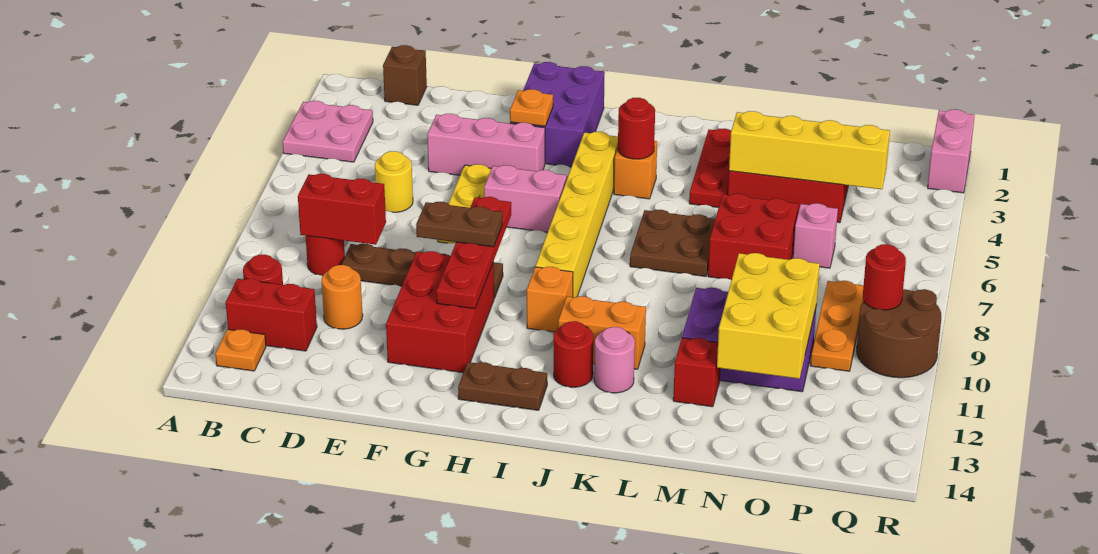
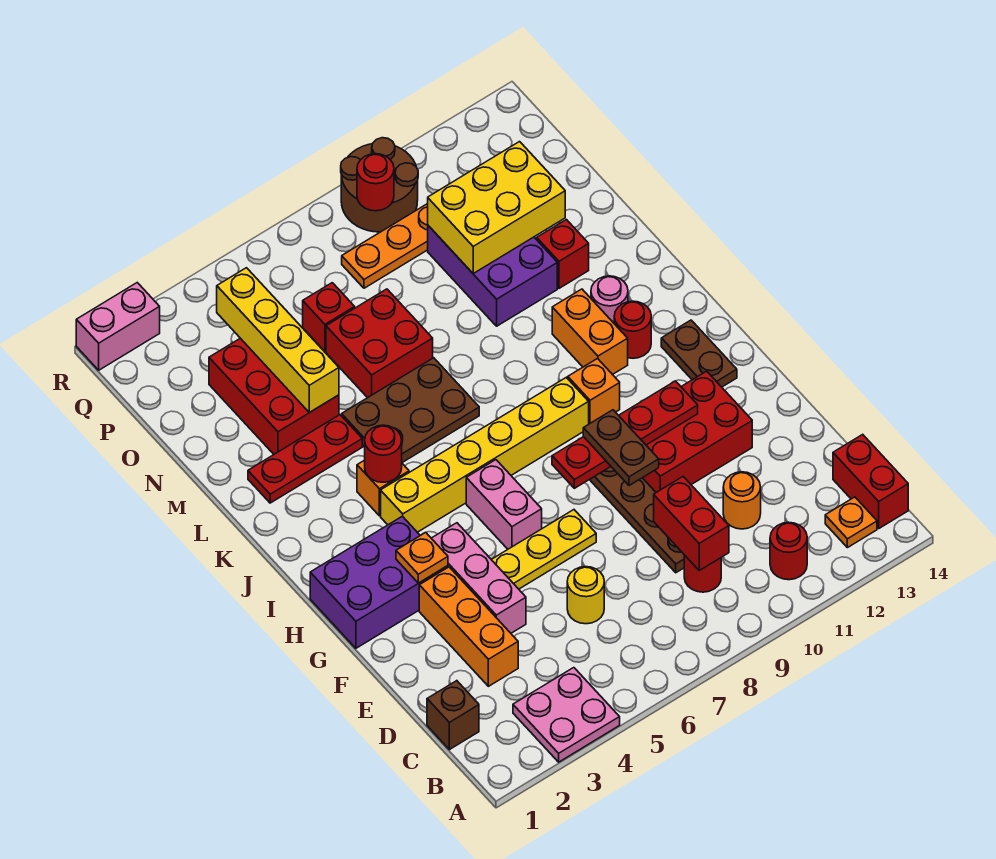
red 1x2 brick [226,279,317,351] -> red 1x2 brick moved to [833,434,908,528]
none -> orange 1x3 brick [419,567,518,686]
brown 2x2 plate [630,210,715,276] -> brown 2x3 plate [342,358,479,463]
pink 1x1 brick [793,203,838,268] -> red 1x1 brick [303,283,355,351]

